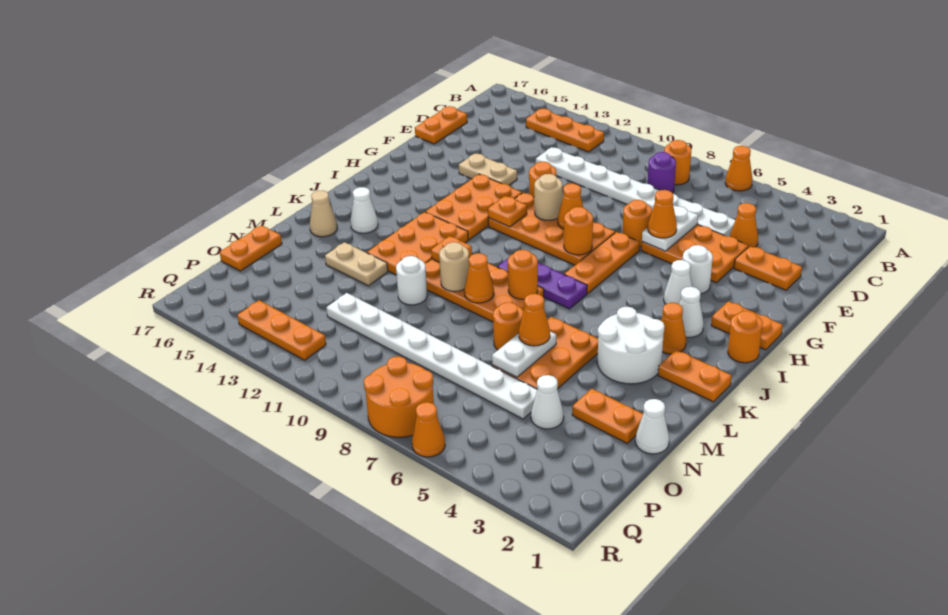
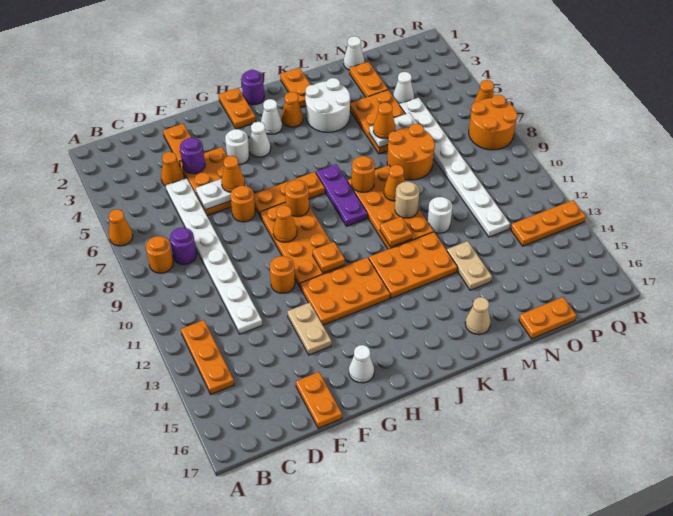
orange 1x2 plate [415,106,467,144] -> orange 1x2 plate turned to [296,372,342,428]
none -> purple 1x1 round brick [180,138,205,174]
tan 1x1 round brick [534,174,562,220] -> none
orange 1x1 round brick [728,311,763,363] -> purple 1x1 round brick [241,70,264,105]
white 1x1 cone [350,187,378,233] -> white 1x1 cone moved to [349,345,374,383]
orange 2x3 plate [492,317,598,389] -> orange 2x3 plate turned to [350,90,405,154]
orange 1x1 round brick [493,302,524,350] -> orange 2x2 round brick [387,124,435,180]
orange 1x3 plate [237,300,326,360] -> orange 1x3 plate turned to [511,200,586,246]

